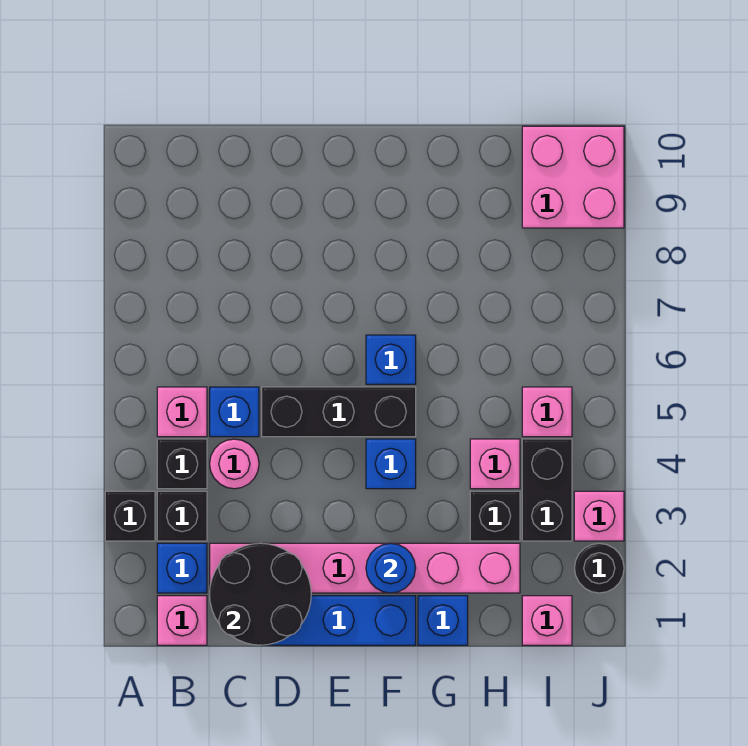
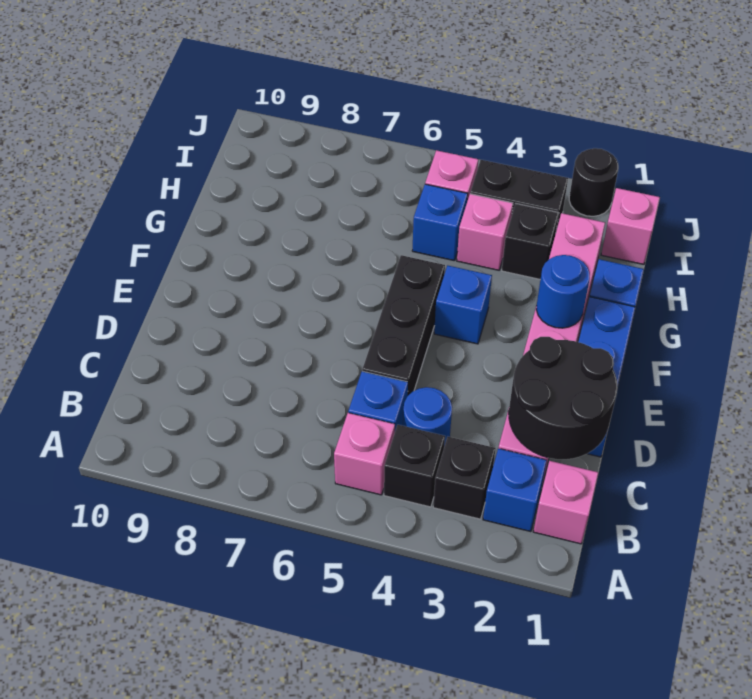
black 1x1 brick [105,491,155,541] -> none
pink 1x1 round brick [210,439,259,489] -> blue 1x1 round brick [403,387,452,446]
blue 1x1 brick [366,335,416,384] -> blue 1x1 brick moved to [412,184,468,261]
pink 2x2 brick [522,126,624,228] -> none
pink 1x1 brick [574,491,624,541] -> none

